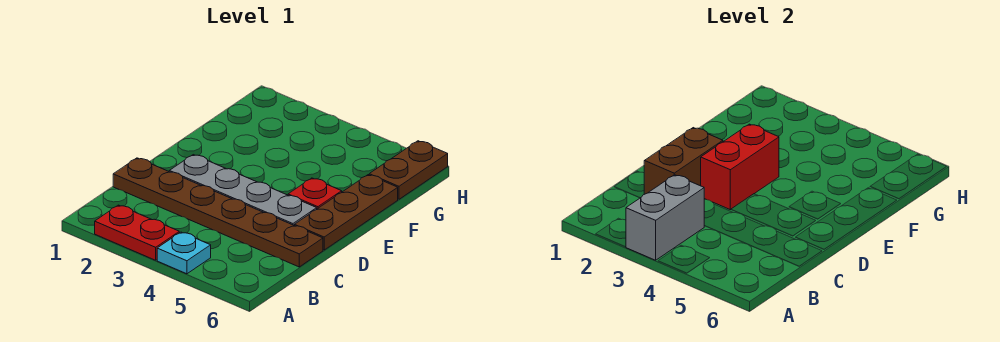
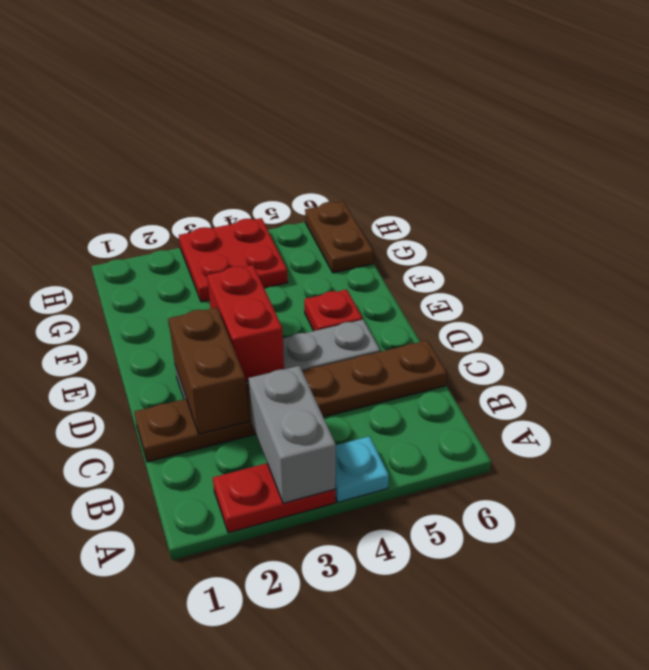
brown 1x3 plate [294,175,398,250] -> none
none -> red 2x2 plate [179,218,288,302]

